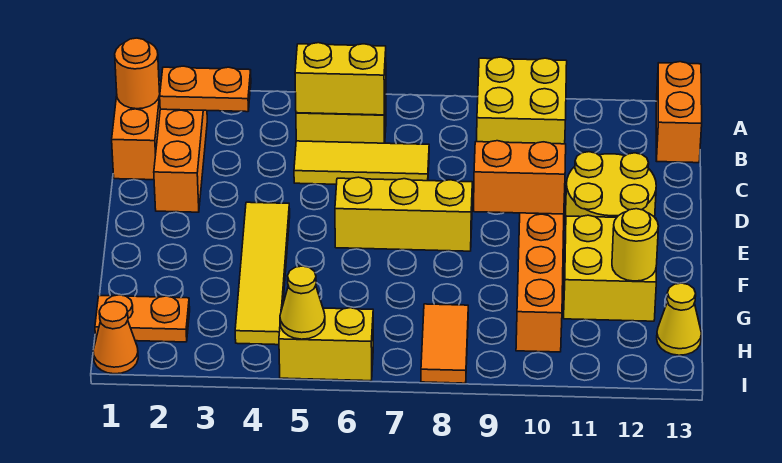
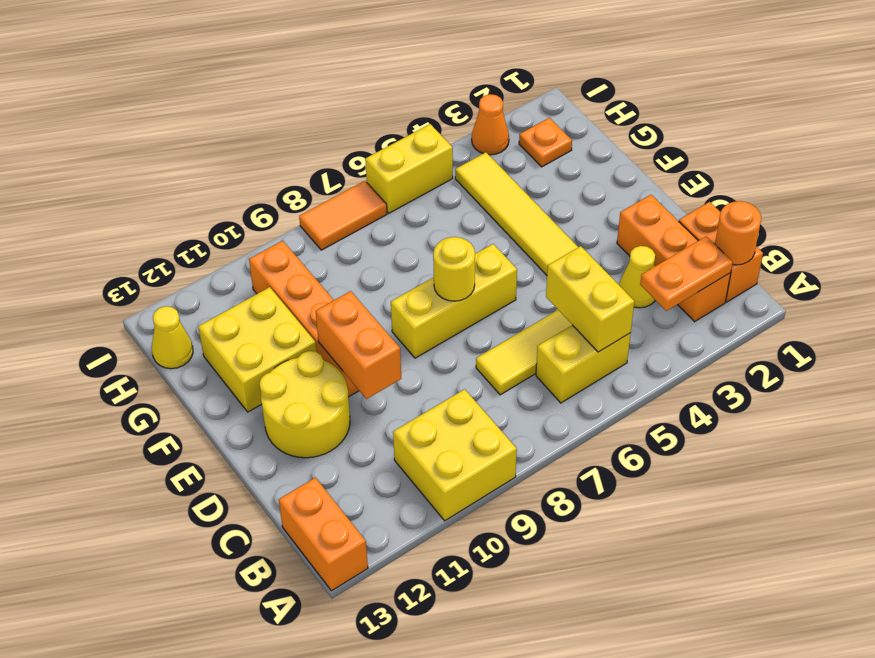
yellow 1x2 brick [295,43,386,115] -> yellow 1x2 brick turned to [546,246,635,352]
orange 1x2 brick [474,141,566,214] -> orange 1x2 brick turned to [316,291,401,399]
yellow 1x1 round brick [612,209,658,281] -> yellow 1x1 round brick moved to [433,237,475,301]
orange 1x2 plate [95,295,190,342] -> orange 1x1 plate [519,118,572,167]
orange 1x2 tile [421,304,468,383] -> orange 1x2 tile turned to [299,181,387,250]
orange 1x1 cone [93,302,138,374] -> orange 1x1 cone moved to [472,94,509,155]
yellow 1x1 cone [280,266,325,339] -> yellow 1x1 cone moved to [619,246,655,308]

